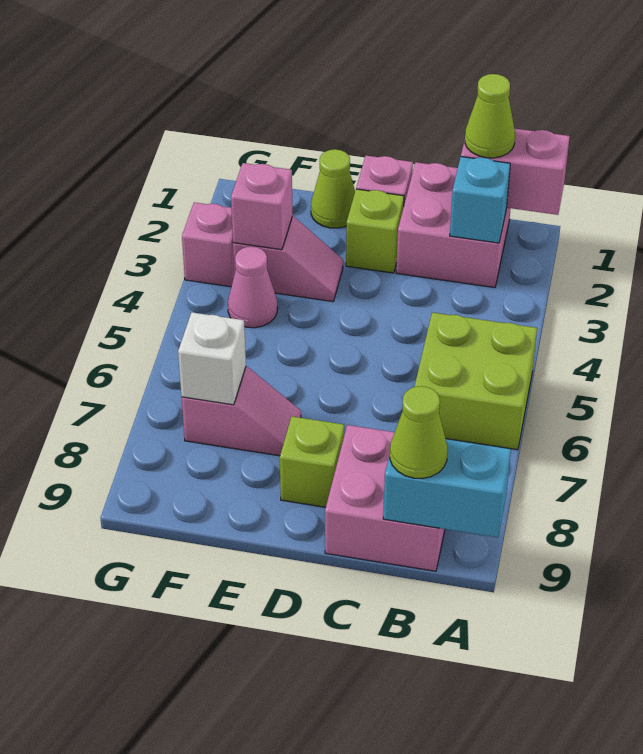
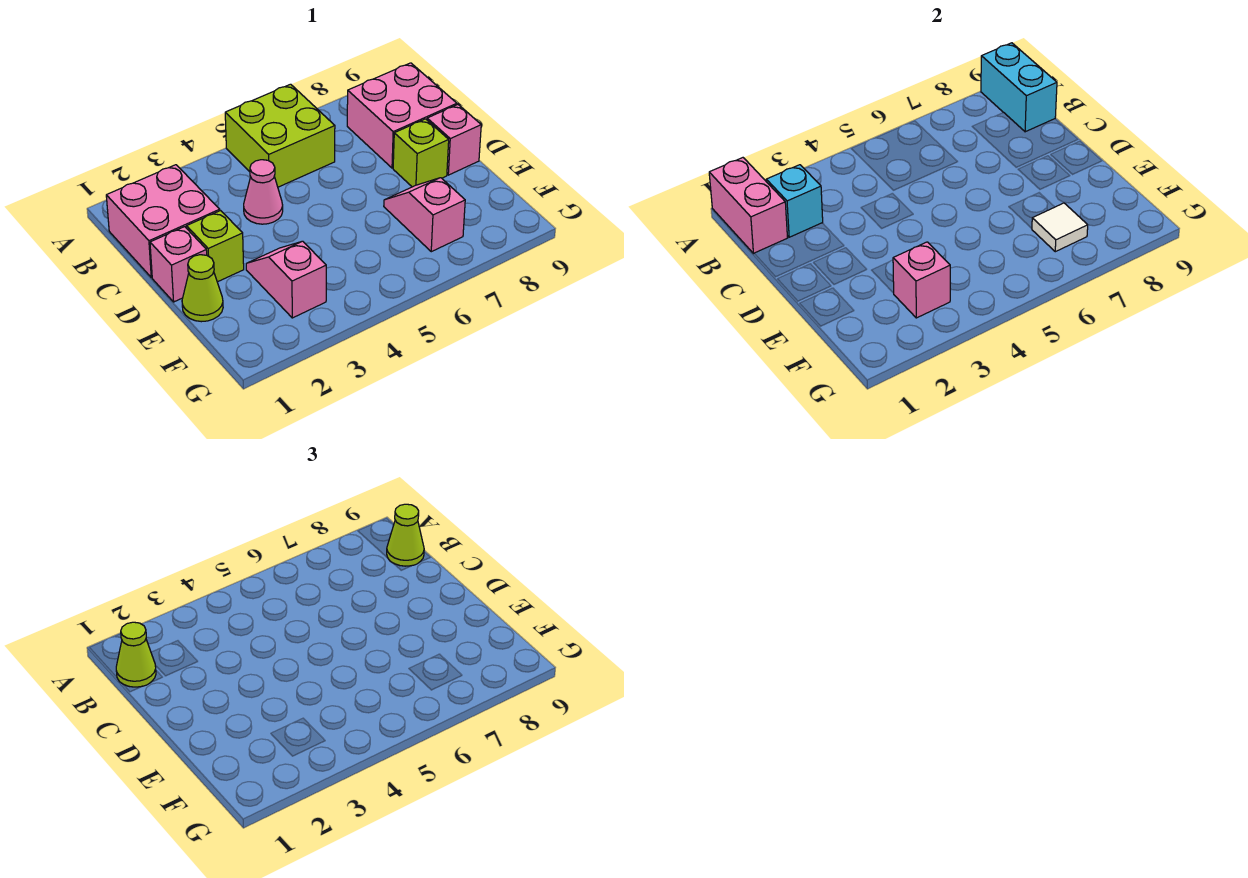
pink 1x1 cone [228,247,278,328] -> pink 1x1 cone moved to [244,160,283,224]
white 1x1 brick [178,312,246,405] -> white 1x1 tile [1032,203,1088,252]
pink 1x1 brick [182,202,234,287] -> pink 1x1 brick moved to [427,105,481,175]

